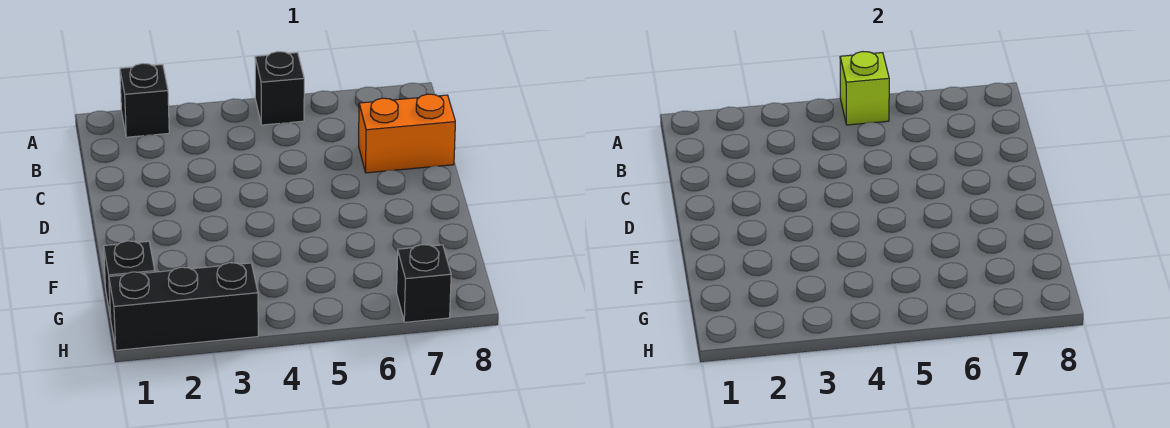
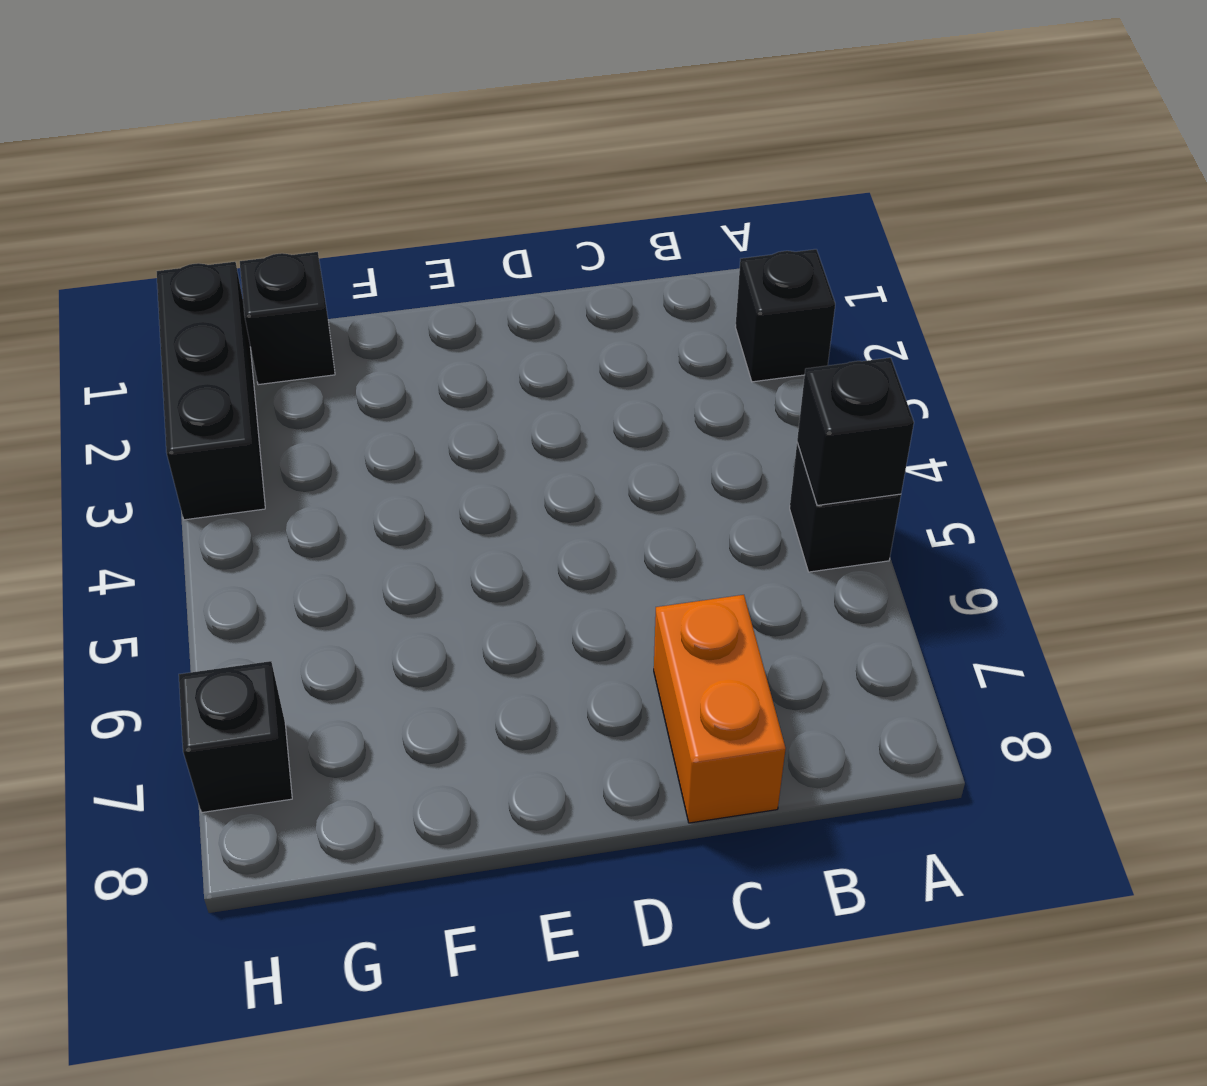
lime 1x1 brick [840,52,889,125] -> black 1x1 brick [797,358,914,505]

